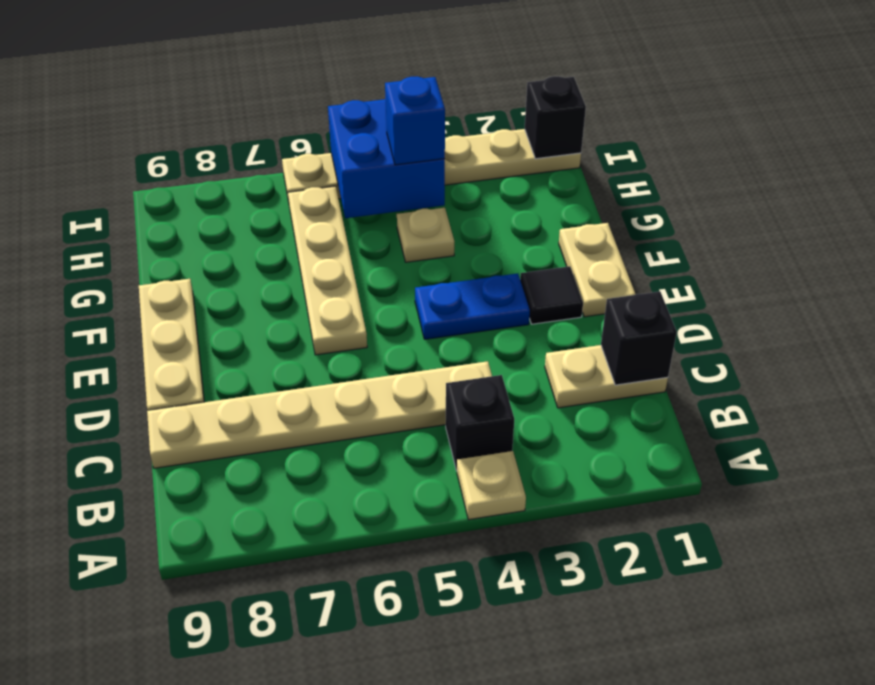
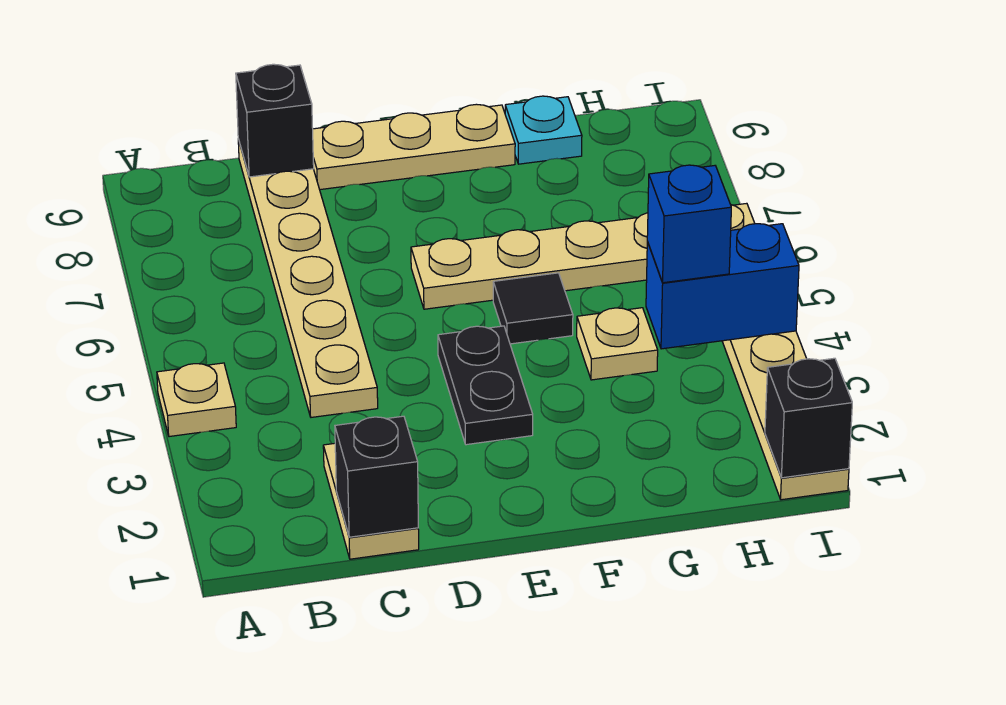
black 1x1 brick [446,375,514,471] -> black 1x1 brick moved to [236,64,314,177]
tan 1x2 plate [559,223,636,317] -> none
black 1x1 tile [520,266,583,324] -> black 1x1 tile moved to [493,273,573,344]
blue 1x2 plate [415,273,530,339] -> black 1x2 plate [438,326,533,445]
none -> cyan 1x1 plate [505,96,582,164]
blue 2x2 brick [328,99,445,218] -> blue 1x2 brick [646,224,799,349]

